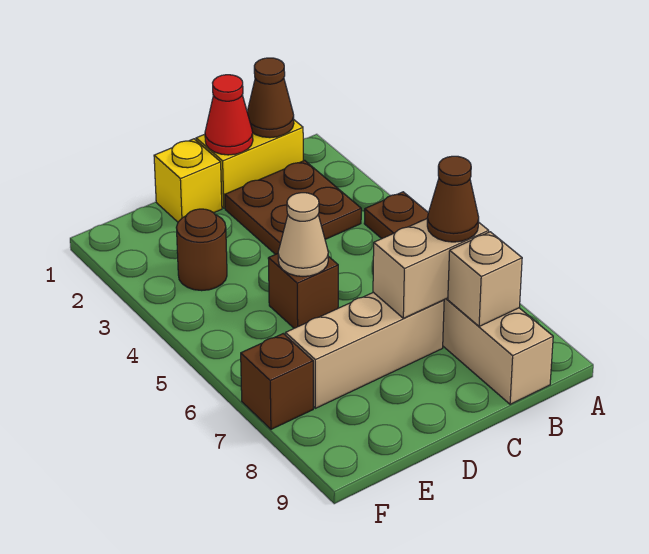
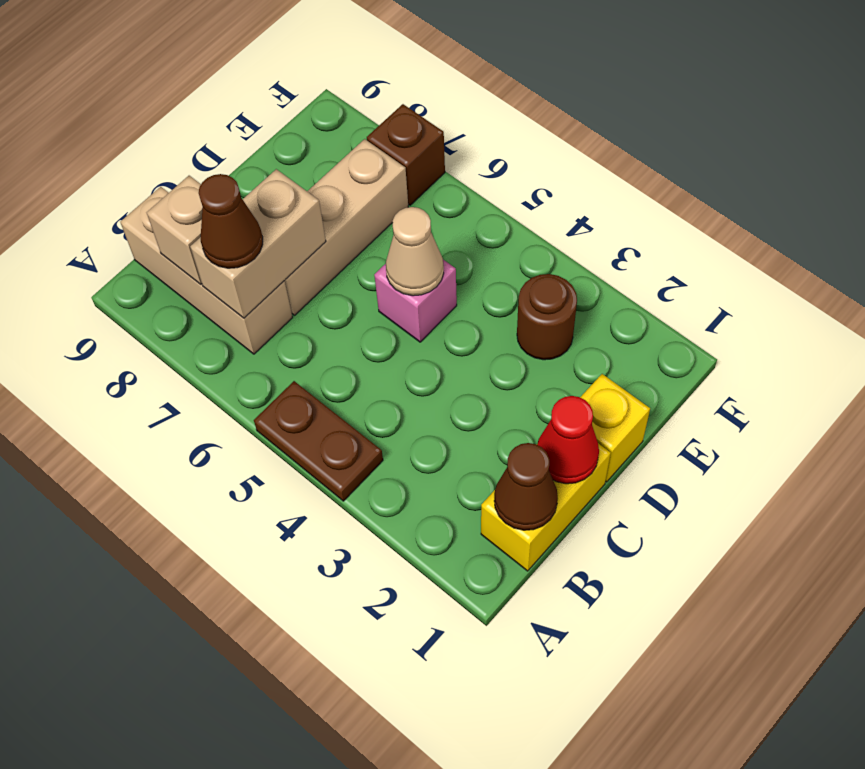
brown 2x2 plate [225,160,361,254] -> none
brown 1x1 brick [268,254,338,328] -> pink 1x1 brick [374,260,457,342]

